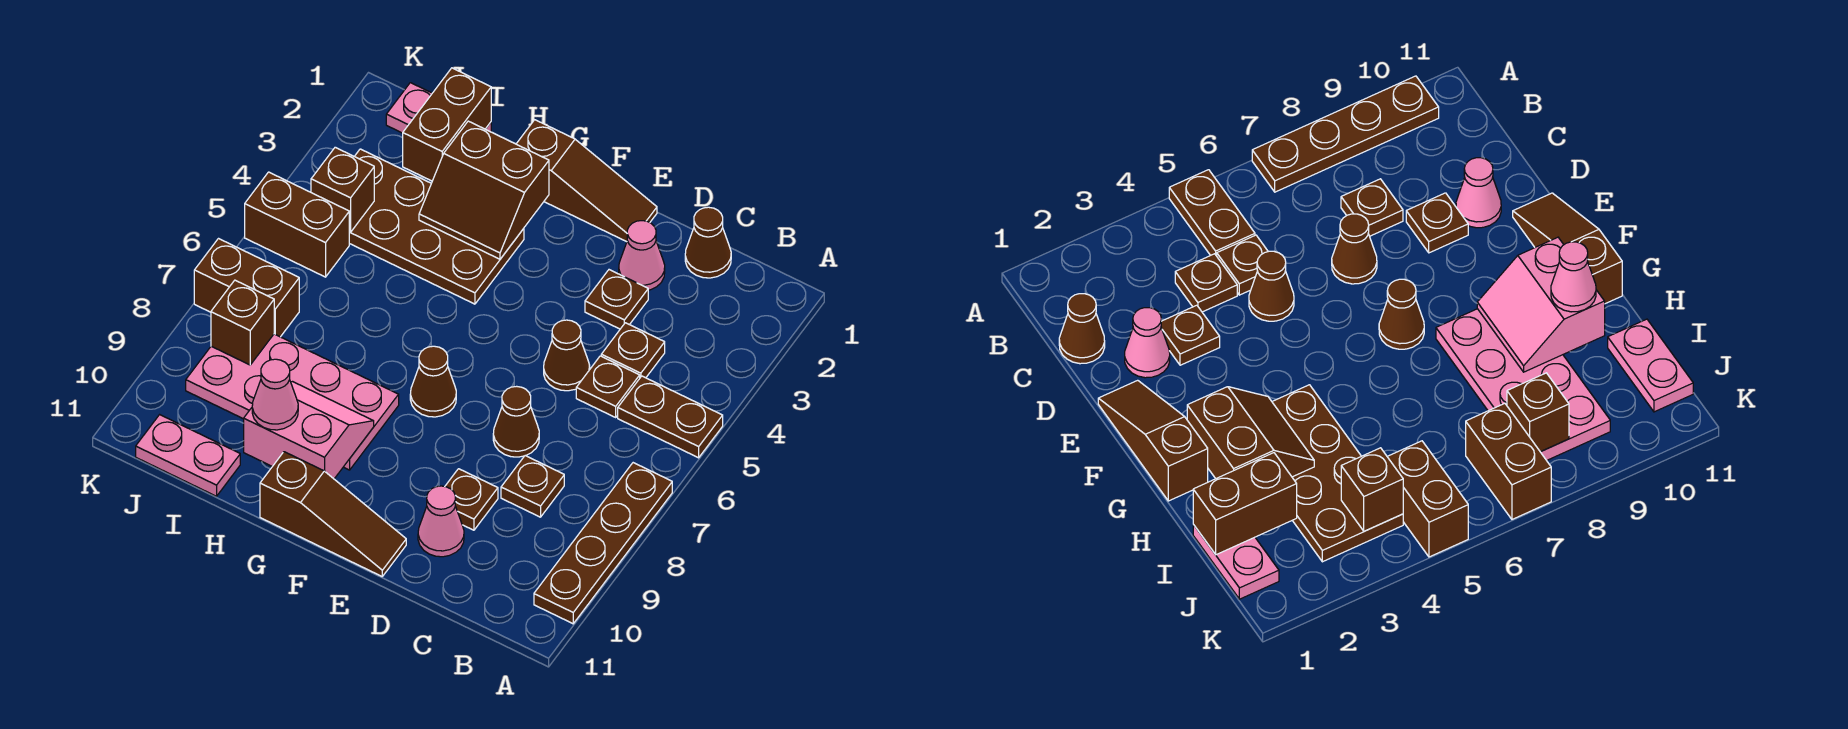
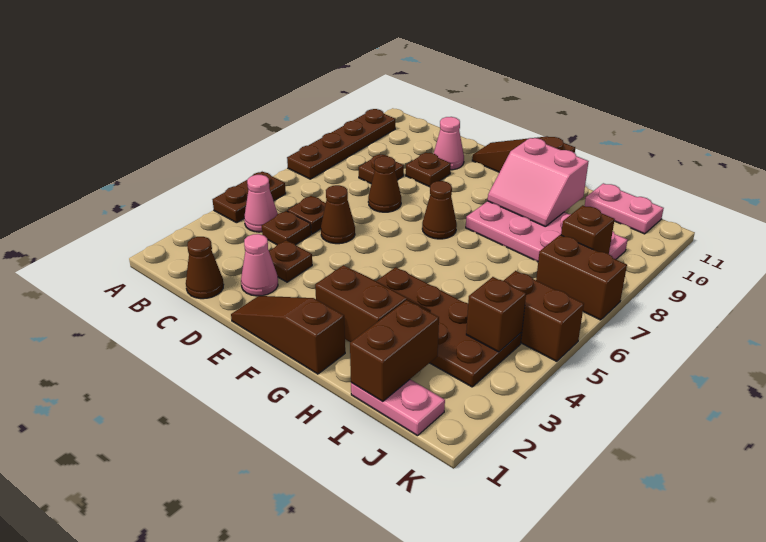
brown 1x2 plate [618,376,723,458] -> brown 1x2 plate turned to [213,172,286,223]
pink 1x1 cone [252,359,298,430] -> pink 1x1 cone moved to [244,175,278,232]

